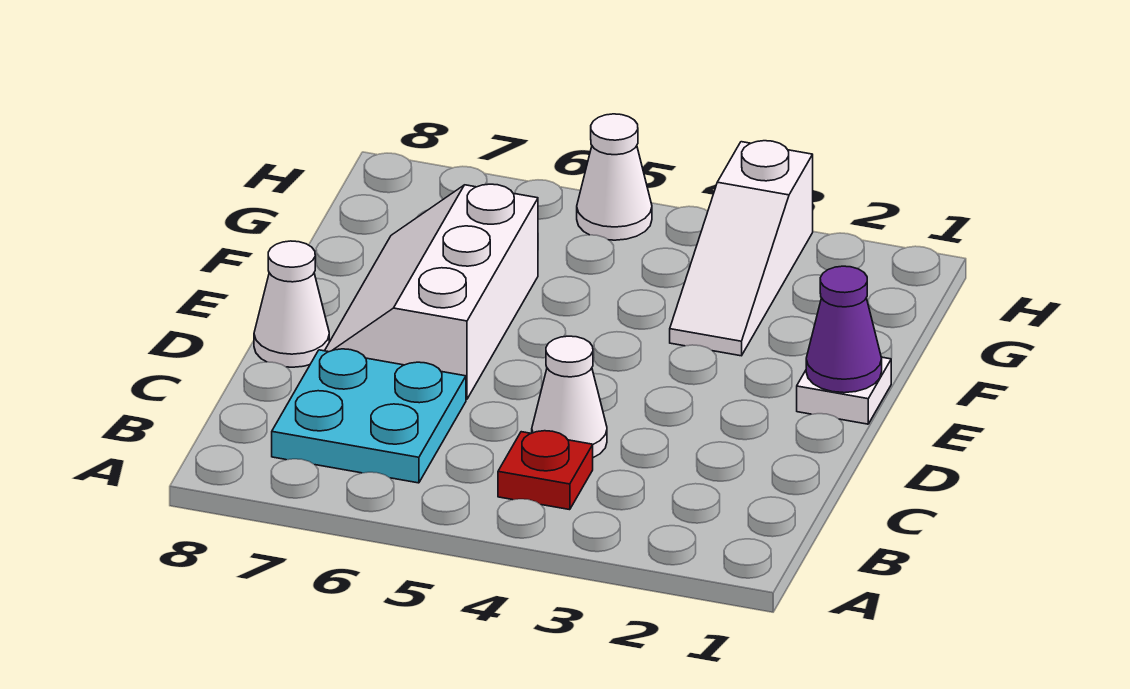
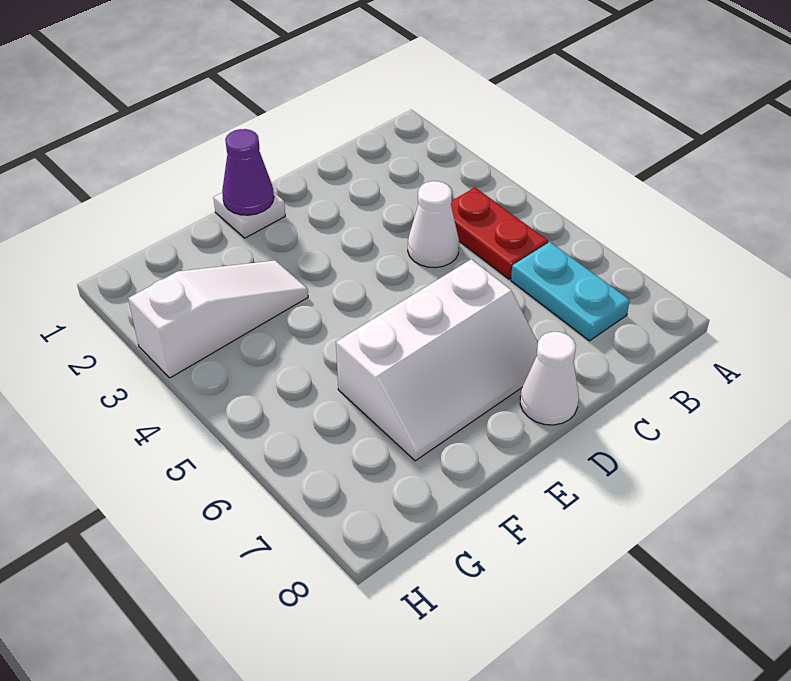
red 1x1 plate [498,431,593,510] -> red 1x2 plate [451,188,548,279]
cyan 2x2 plate [272,349,466,483] -> cyan 1x2 plate [511,242,630,341]
white 1x1 cone [577,114,652,240] -> none

